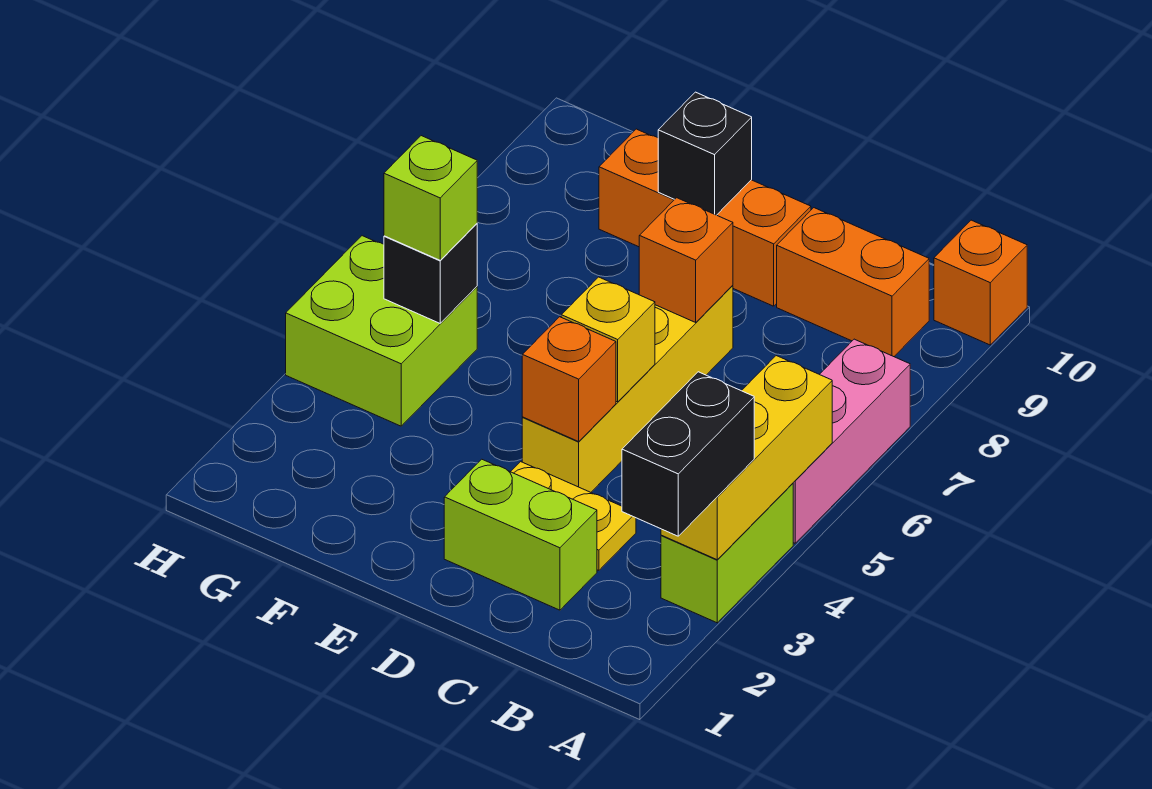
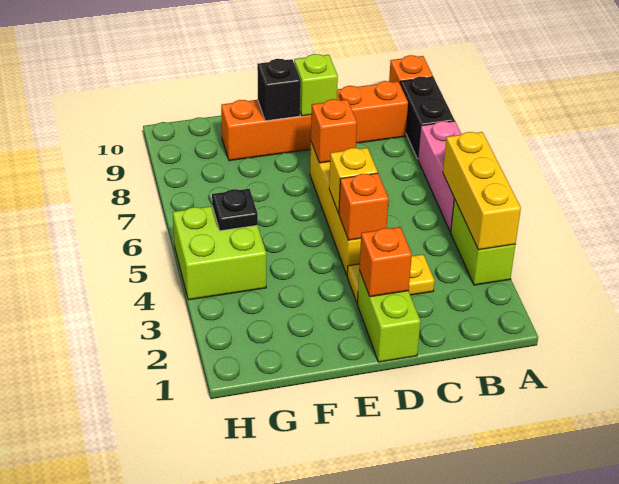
black 1x2 brick [622,372,754,536] -> black 1x2 brick moved to [400,77,455,159]
lime 1x2 brick [444,459,597,610] -> lime 1x2 brick turned to [357,271,421,362]
none -> orange 1x1 brick [359,227,412,297]
black 1x1 brick [384,224,477,323] -> black 1x1 plate [212,189,258,231]
lime 1x1 brick [384,136,477,260] -> lime 1x1 brick moved to [294,54,338,116]

